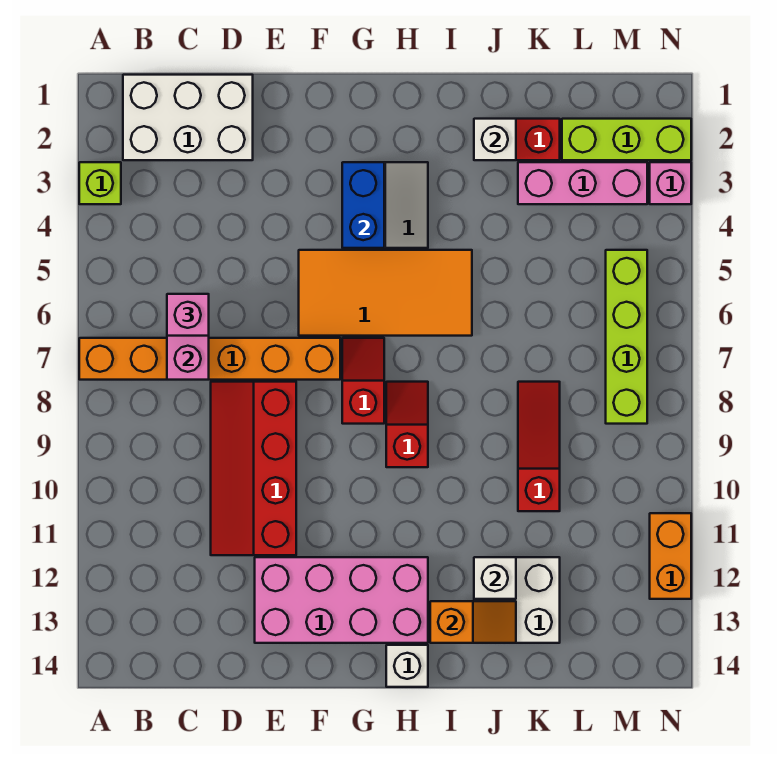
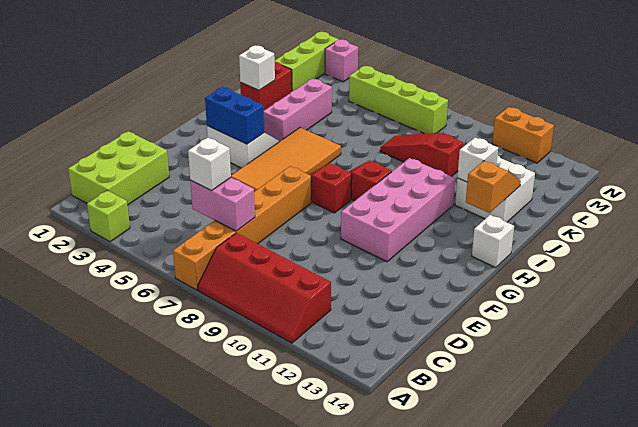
white 2x3 brick [123,75,253,160] -> lime 2x3 brick [68,131,169,205]
pink 1x1 brick [167,294,209,336] -> white 1x1 brick [188,138,231,191]
red 2x4 slope [211,382,296,555] -> red 2x4 slope moved to [198,233,331,343]
pink 2x4 brick [255,557,428,643] -> pink 2x4 brick moved to [341,158,455,262]
pink 1x3 brick [518,162,647,204] -> pink 1x3 brick moved to [264,79,332,141]

